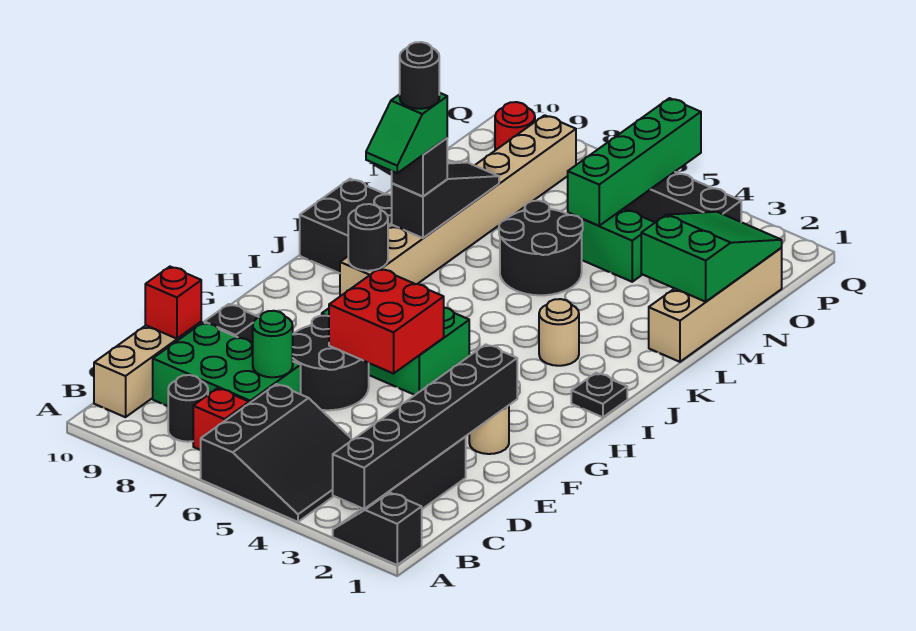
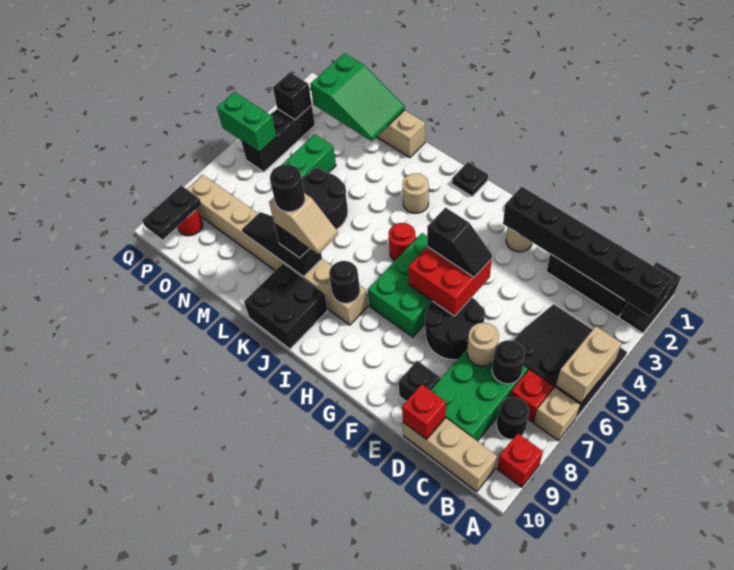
none -> tan 1x2 brick [556,326,622,403]
none -> tan 1x1 brick [534,388,580,441]
none -> red 1x1 brick [497,433,543,487]
none -> black 1x1 round brick [492,340,525,384]
green 1x1 round brick [253,311,293,377] -> tan 1x1 round brick [467,323,499,366]
none -> black 1x2 slope [427,208,492,277]
none -> red 1x1 round brick [388,223,416,261]
green 1x2 slope [366,93,447,173] -> tan 1x2 slope [269,193,338,254]
green 2x3 slope [641,212,782,302] -> green 2x3 slope turned to [310,53,405,141]
green 1x4 brick [568,98,701,226] -> green 1x2 brick [217,92,276,152]
none -> black 1x1 brick [273,73,312,120]
none -> black 1x2 plate [142,185,202,240]

